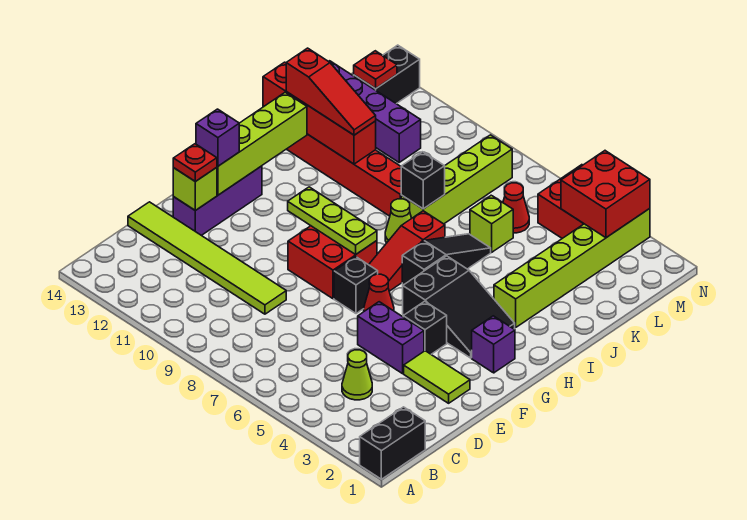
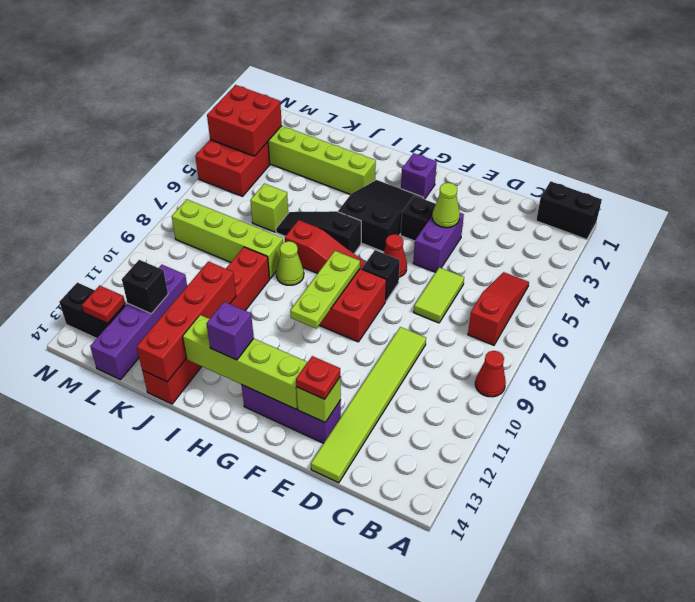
lime 1x1 cone [342,350,372,400] -> lime 1x1 cone moved to [432,183,460,228]
lime 1x2 tile [404,351,470,403] -> lime 1x2 tile moved to [414,267,464,323]
purple 1x1 brick [196,109,239,166] -> purple 1x1 brick moved to [206,302,254,360]
black 1x1 brick [401,152,445,209] -> black 1x1 brick moved to [122,260,168,314]
red 1x3 slope [286,48,376,135] -> red 1x3 slope moved to [468,272,529,345]
red 1x1 cone [503,183,529,233] -> red 1x1 cone moved to [475,351,506,397]

